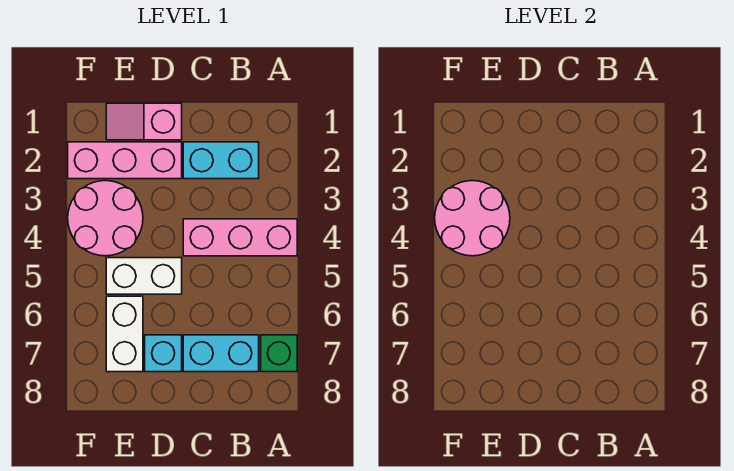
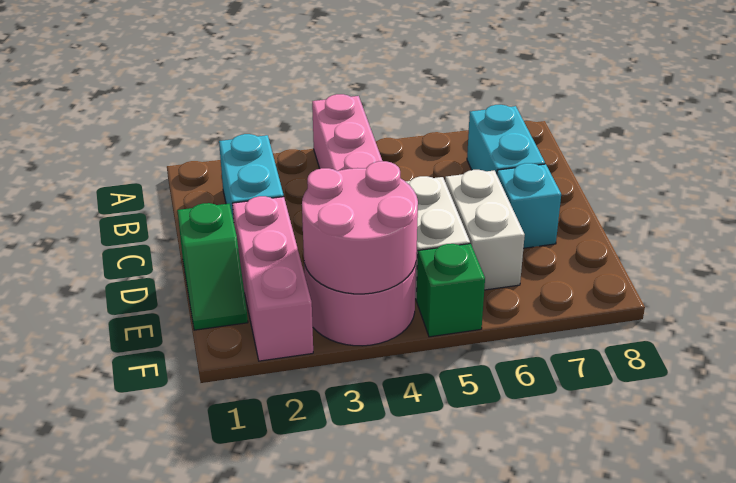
green 1x1 brick [261,335,297,372] -> green 1x1 brick moved to [416,244,485,337]
pink 1x2 slope [106,103,182,140] -> green 1x2 slope [177,203,248,330]
white 1x2 brick [106,296,143,372] -> white 1x2 brick turned to [445,170,525,290]

